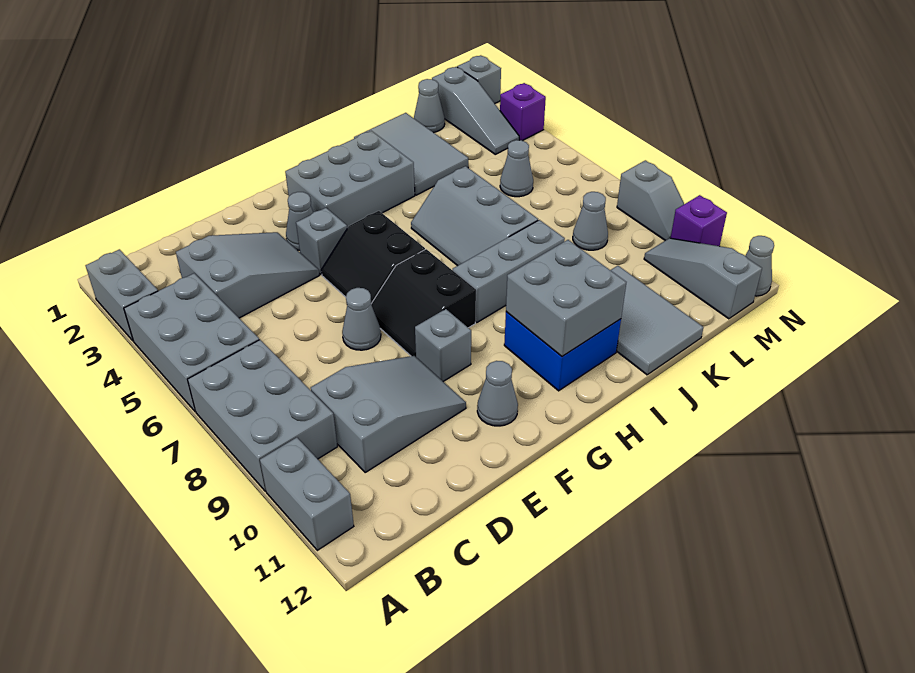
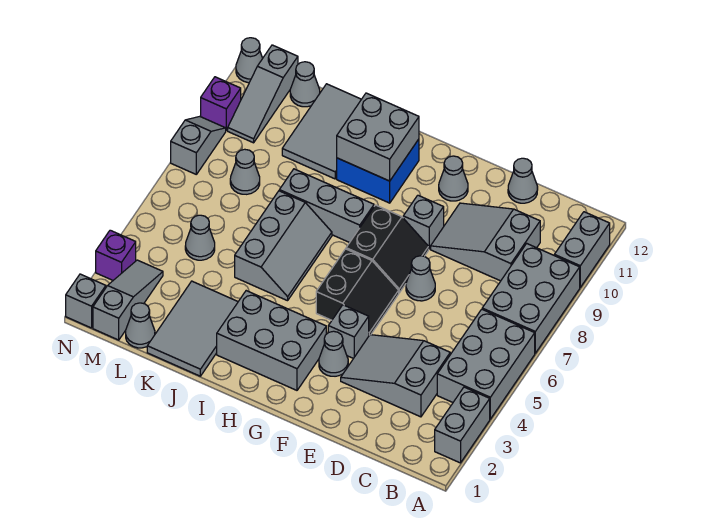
none -> grey 1x1 cone [508,158,538,203]
none -> grey 1x1 cone [290,62,320,107]

